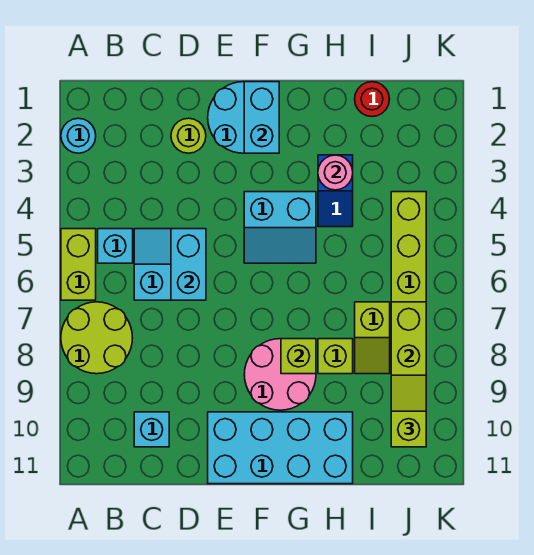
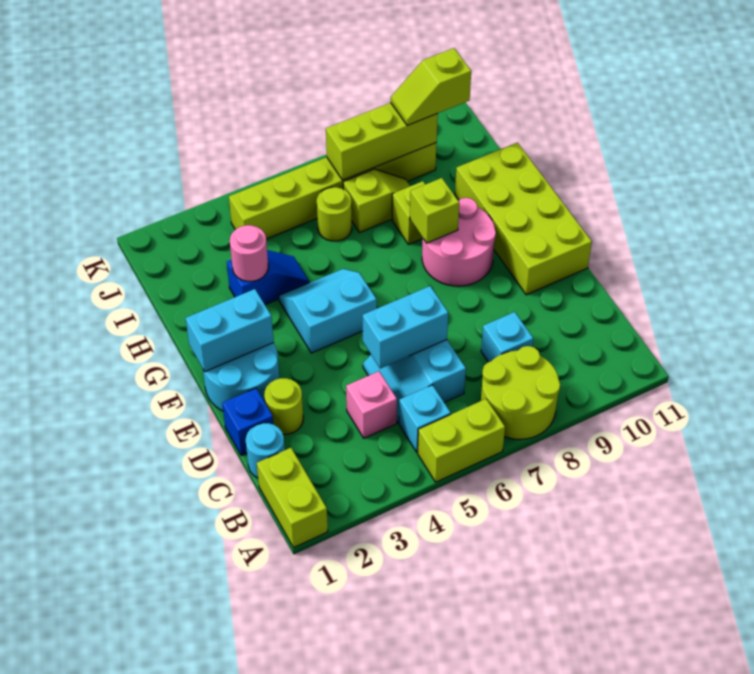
none -> lime 1x2 brick [257,448,328,548]
cyan 1x1 round brick [61,118,96,153] -> cyan 1x1 round brick moved to [246,423,285,478]
none -> pink 1x1 brick [346,371,397,438]
cyan 1x1 brick [134,412,169,447] -> cyan 1x1 brick moved to [481,312,533,362]
none -> blue 1x1 brick [222,388,273,456]
cyan 2x4 brick [208,412,353,484] -> lime 2x4 brick [455,143,592,295]
cyan 2x2 slope [244,192,316,263] -> cyan 2x2 slope turned to [279,269,377,353]
red 1x1 round brick [355,82,389,117] -> none
none -> lime 1x1 round brick [317,187,352,241]

